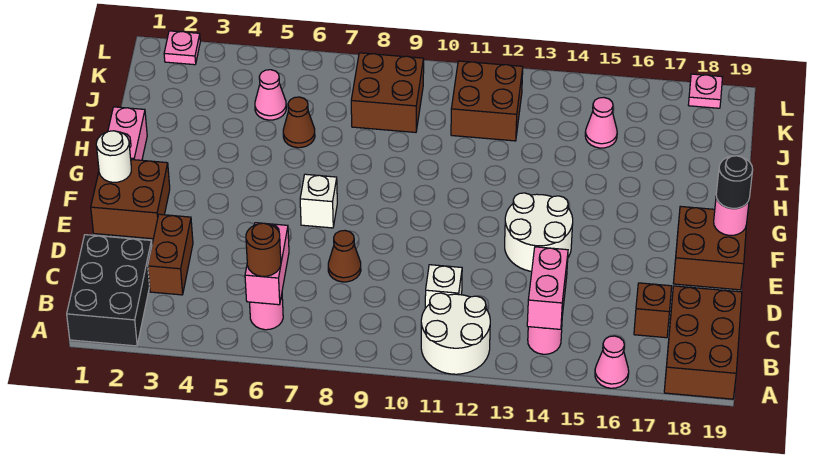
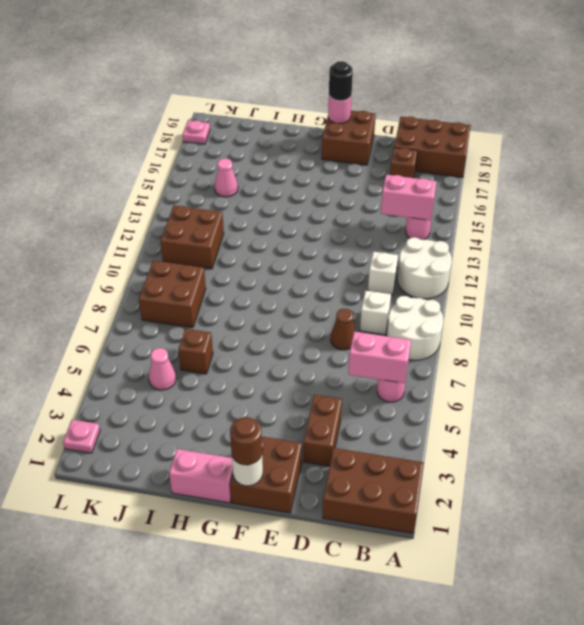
black 2x3 brick [67,235,152,346] -> brown 2x3 brick [322,448,424,533]
pink 1x1 cone [595,336,629,388] -> none
brown 1x1 round brick [246,223,281,276] -> brown 1x1 round brick moved to [230,417,262,465]
brown 1x2 brick [148,214,193,295] -> brown 1x2 brick turned to [303,395,342,466]
white 2x2 round brick [505,193,573,271] -> white 2x2 round brick moved to [387,296,443,360]
white 1x1 brick [300,174,337,228] -> white 1x1 brick moved to [360,291,391,335]
brown 1x1 cone [283,97,315,148] -> brown 1x1 brick [178,329,213,374]

